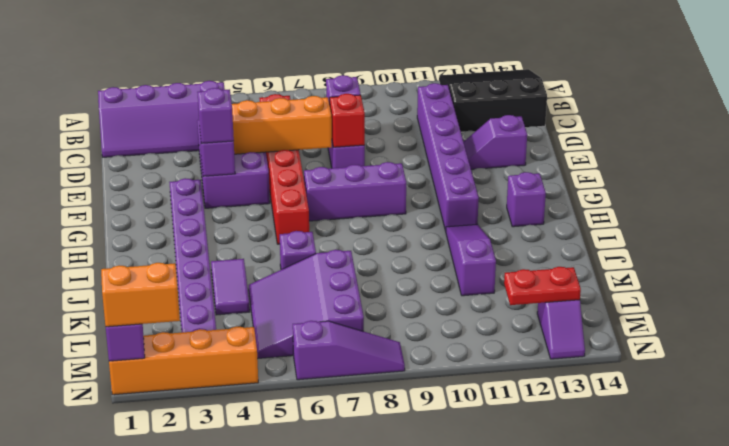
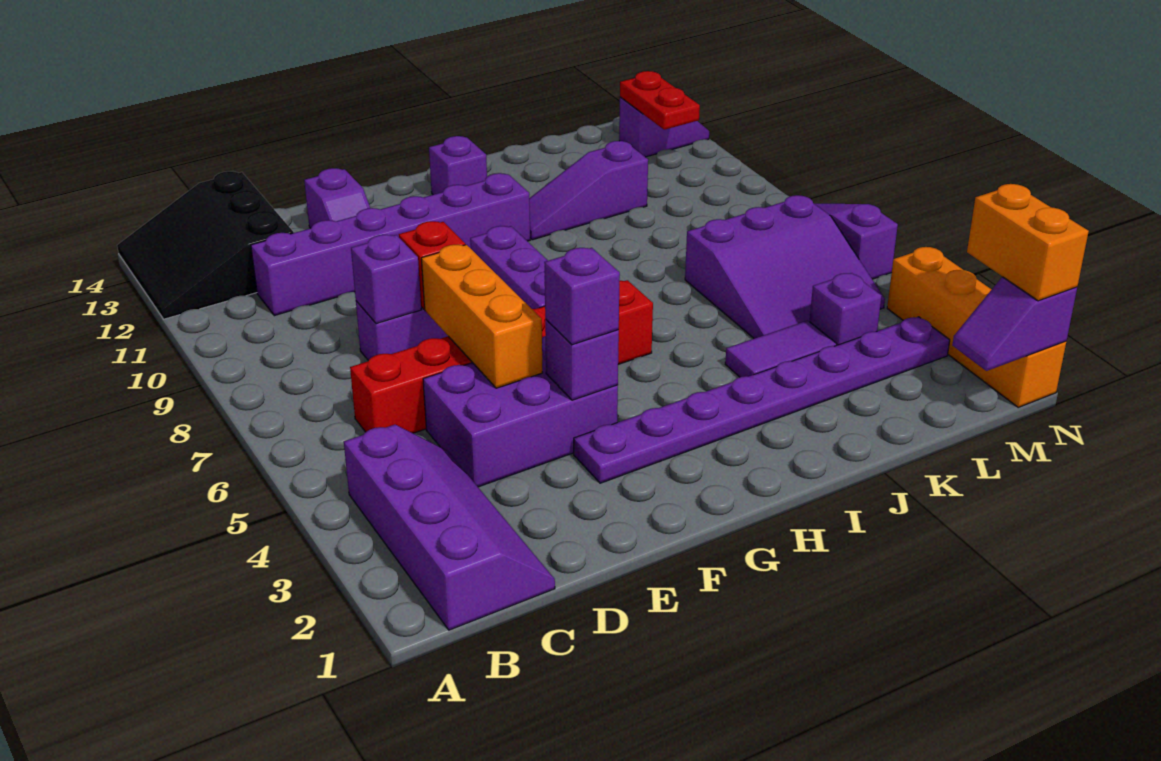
purple 1x1 brick [280,231,316,270] -> purple 1x1 brick moved to [810,273,882,345]

